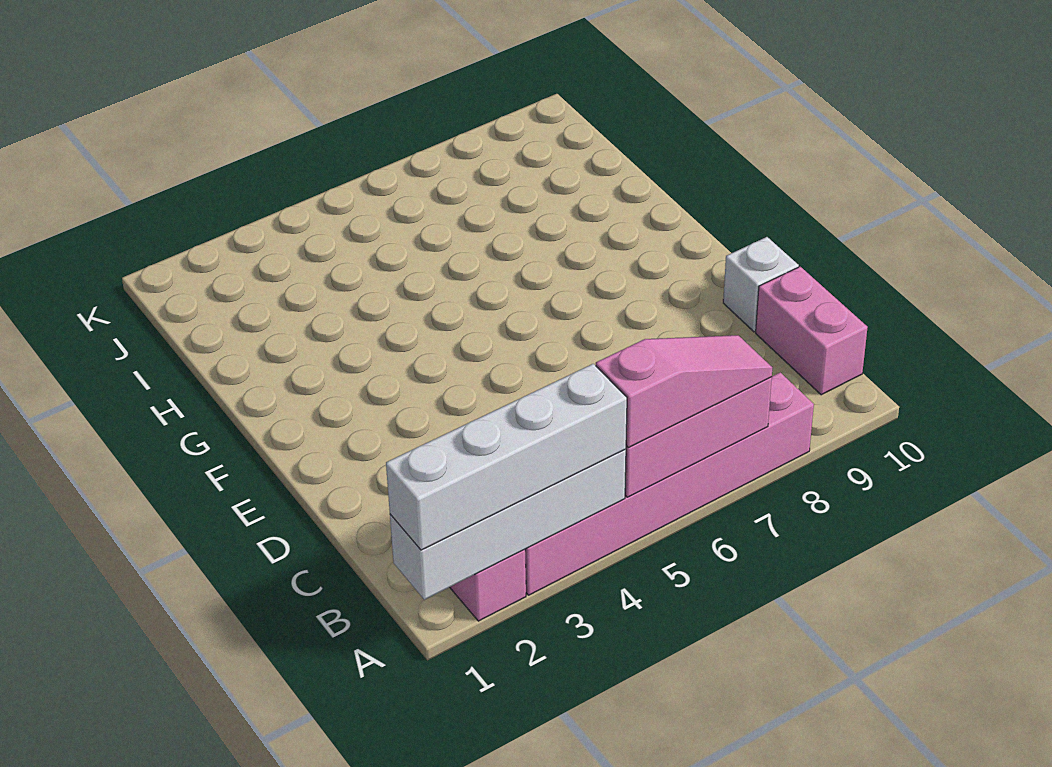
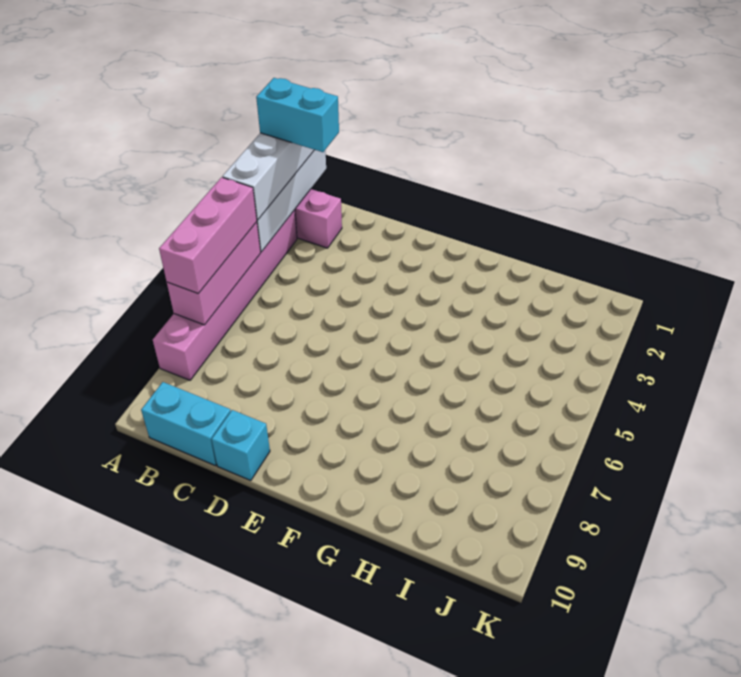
none -> cyan 1x2 brick [256,78,339,152]
pink 1x3 slope [596,335,772,448] -> pink 1x3 brick [159,177,257,294]
pink 1x2 brick [756,267,868,395] -> cyan 1x2 brick [141,382,231,466]
white 1x1 brick [723,237,799,332] -> cyan 1x1 brick [212,410,270,481]

